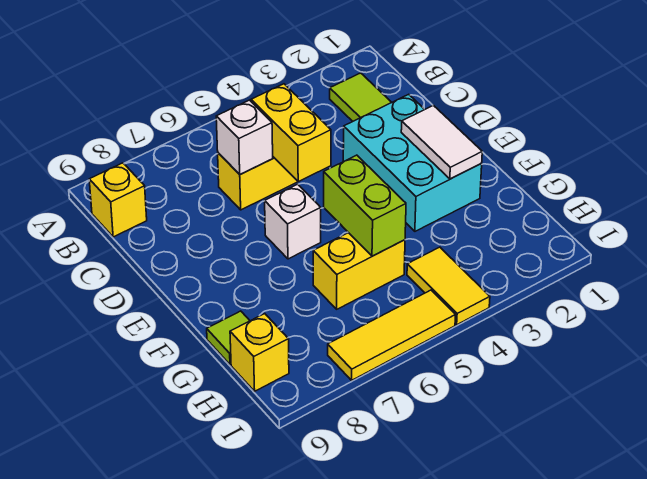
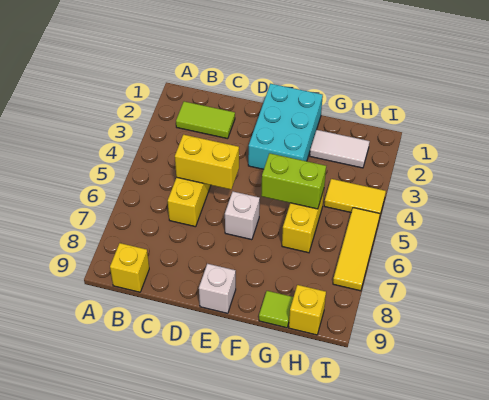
white 1x1 brick [216,100,273,174] -> white 1x1 brick moved to [199,264,236,313]
cyan 2x3 brick [343,94,482,231] -> cyan 2x3 brick turned to [248,84,323,169]
white 1x2 tile [401,105,482,179] -> white 1x2 tile moved to [310,130,370,168]

